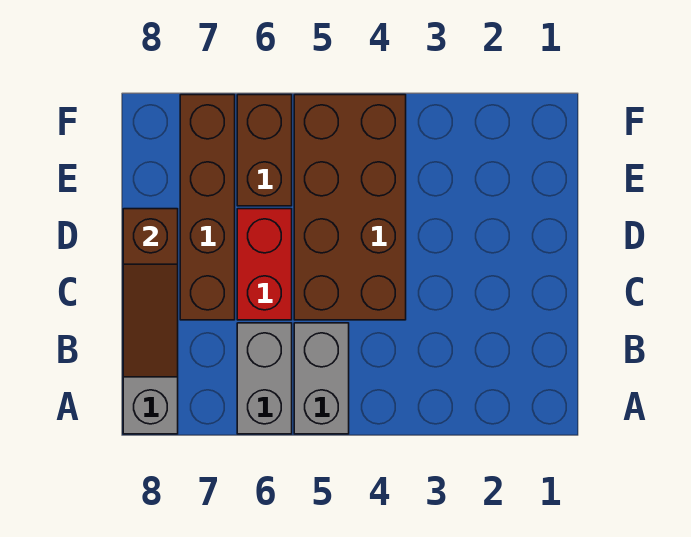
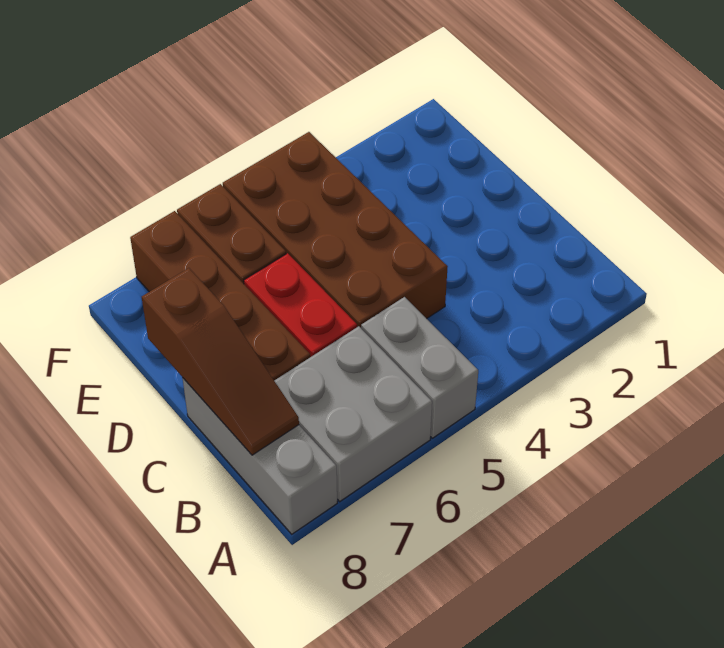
grey 1x2 brick [237,323,292,434] -> grey 2x2 brick [274,326,432,501]

